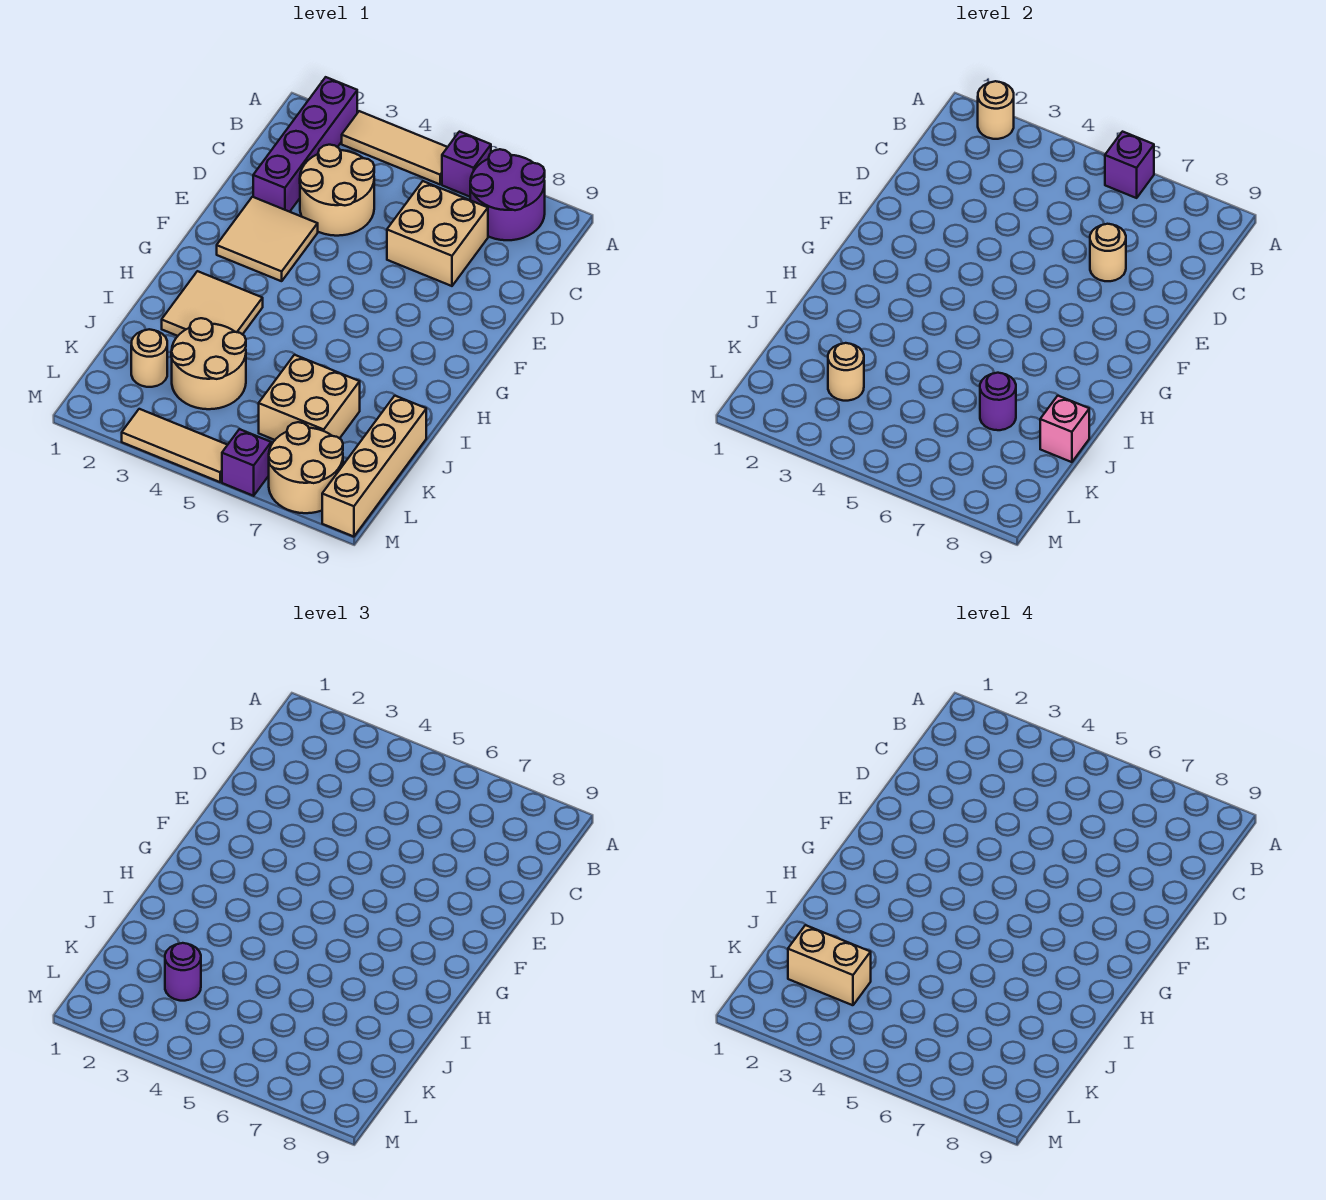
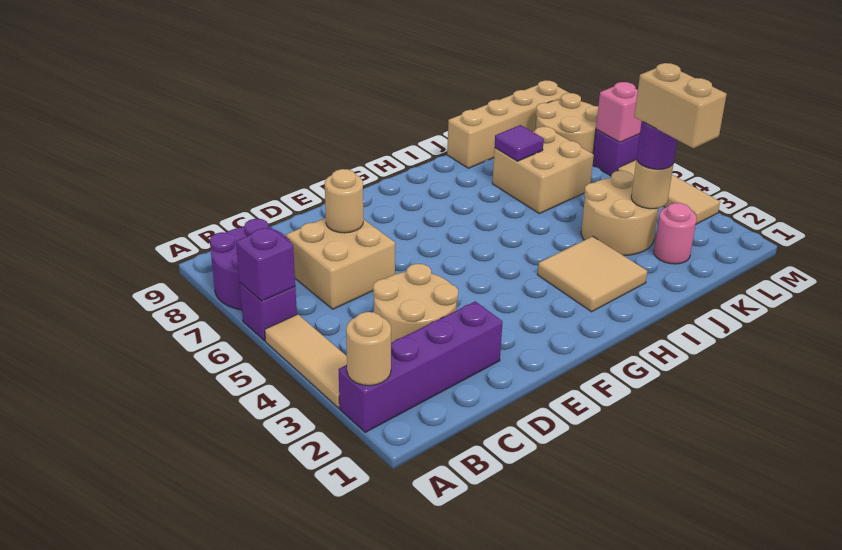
tan 2x2 tile [217,197,318,281] -> none
purple 1x1 round brick [980,373,1016,430] -> purple 1x1 tile [495,125,544,161]
pink 1x1 brick [1040,396,1089,462] -> pink 1x1 brick moved to [596,82,642,142]
tan 1x1 round brick [131,329,167,387] -> pink 1x1 round brick [654,203,697,264]

